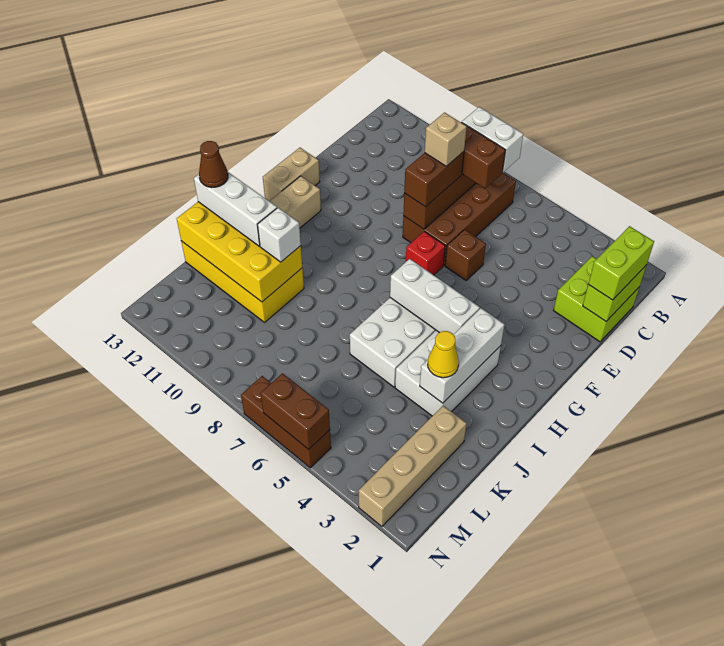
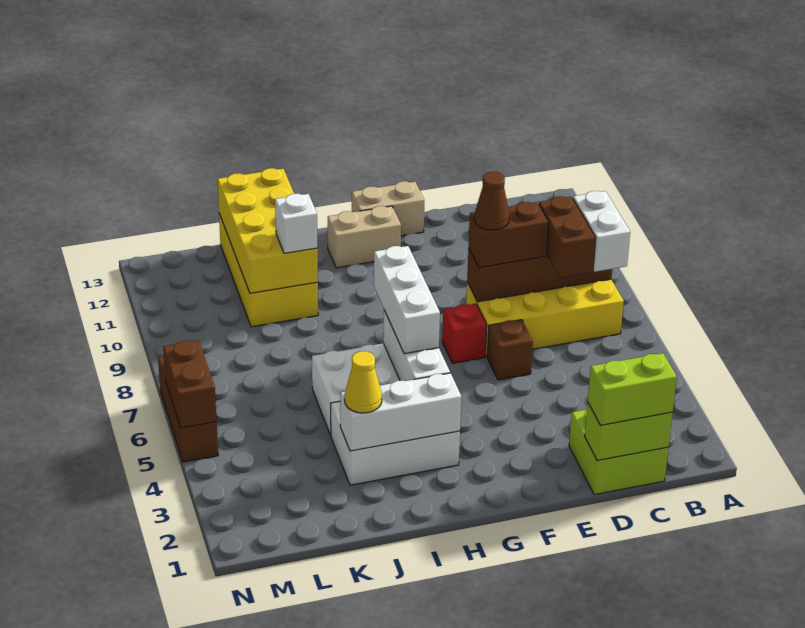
brown 2x4 brick [403,173,516,265] -> yellow 2x4 brick [466,279,624,357]
tan 1x1 brick [425,113,467,166] -> none
white 1x3 brick [194,172,277,246] -> white 1x3 brick moved to [374,246,440,354]
brown 1x1 cone [199,141,228,188] -> brown 1x1 cone moved to [474,172,510,230]
tan 1x4 brick [359,406,467,526] -> none

